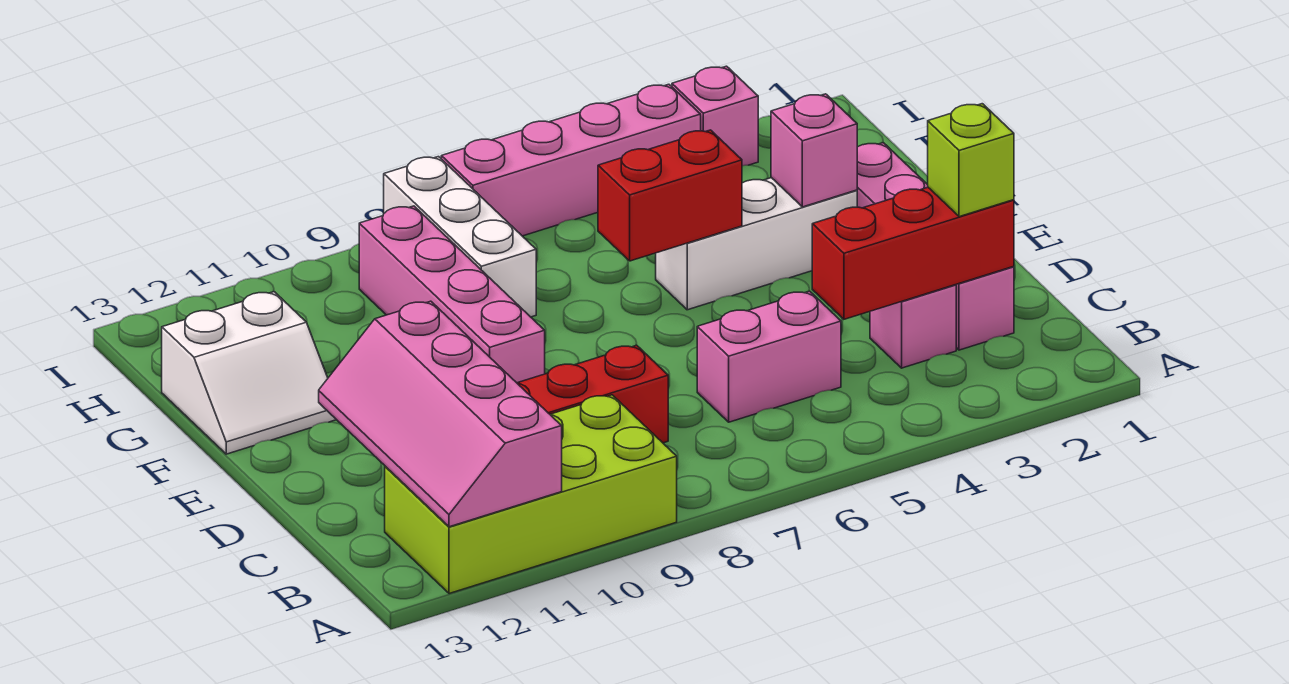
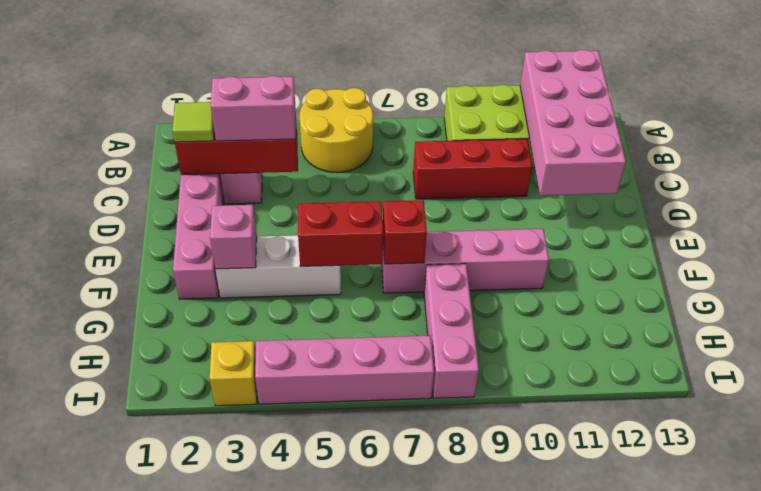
none -> yellow 2x2 round brick [300,88,373,173]
pink 2x4 slope [319,301,562,527] -> pink 2x4 brick [520,50,626,196]
lime 1x1 brick [928,104,1014,217] -> lime 1x1 tile [172,102,214,142]
pink 1x2 brick [697,291,841,422] -> pink 1x2 brick moved to [211,76,296,141]
pink 1x4 brick [359,206,545,383] -> pink 1x4 brick turned to [382,229,549,293]
none -> red 1x1 brick [383,200,427,264]
white 2x2 slope [162,292,336,454] -> none
white 1x3 brick [384,157,536,317] -> pink 1x3 brick [424,264,479,398]
pink 1x1 brick [672,66,758,166] -> yellow 1x1 brick [210,341,257,406]

